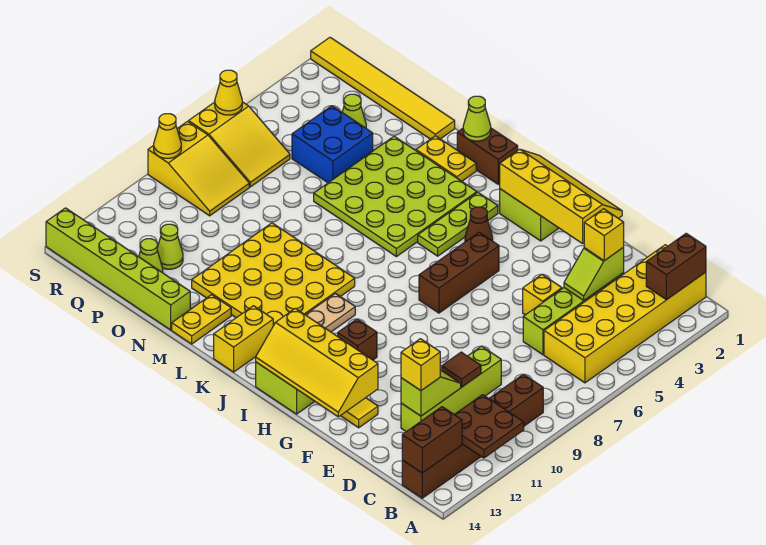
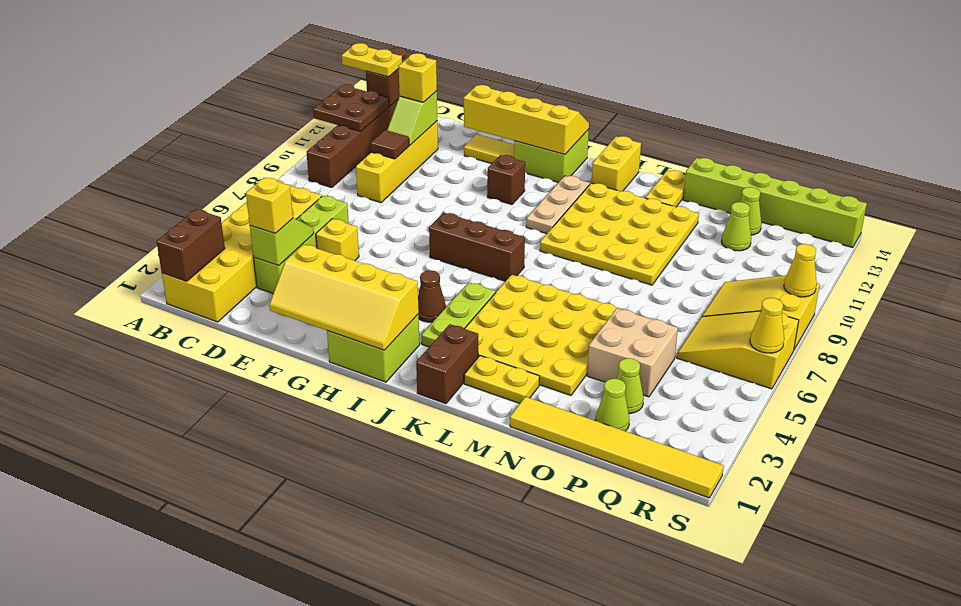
none -> yellow 1x2 plate [342,43,402,77]
lime 1x4 brick [401,346,501,432] -> yellow 1x4 brick [356,121,438,203]
brown 1x3 brick [419,232,499,313] -> brown 1x3 brick turned to [429,213,525,281]
brown 1x2 brick [457,128,518,184] -> brown 1x2 brick turned to [416,324,478,404]
lime 4x4 plate [314,136,477,257] -> yellow 4x4 plate [465,275,623,395]
lime 1x1 cone [463,96,491,141] -> lime 1x1 cone moved to [595,379,630,431]
blue 2x2 brick [292,106,373,183] -> tan 2x2 brick [587,308,678,397]

